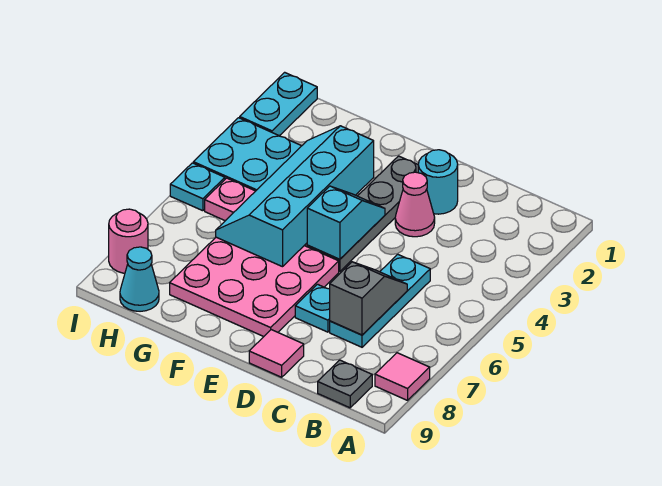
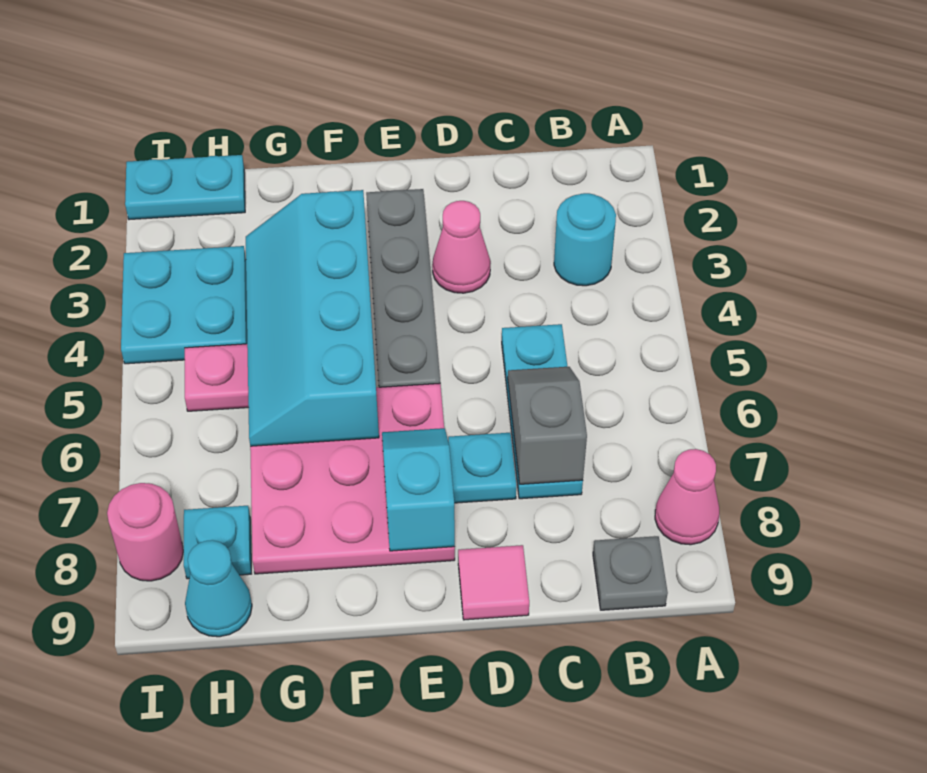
pink 1x1 tile [375,353,430,400] -> pink 1x1 cone [655,449,719,545]
cyan 1x1 round brick [418,150,458,214] -> cyan 1x1 round brick moved to [554,193,616,286]
cyan 1x2 slope [307,186,385,259] -> cyan 1x2 slope moved to [382,428,455,551]
cyan 1x2 plate [240,72,317,136] -> cyan 1x2 plate turned to [125,155,245,220]
cyan 1x1 plate [170,163,225,211] -> cyan 1x1 plate moved to [184,506,251,579]

